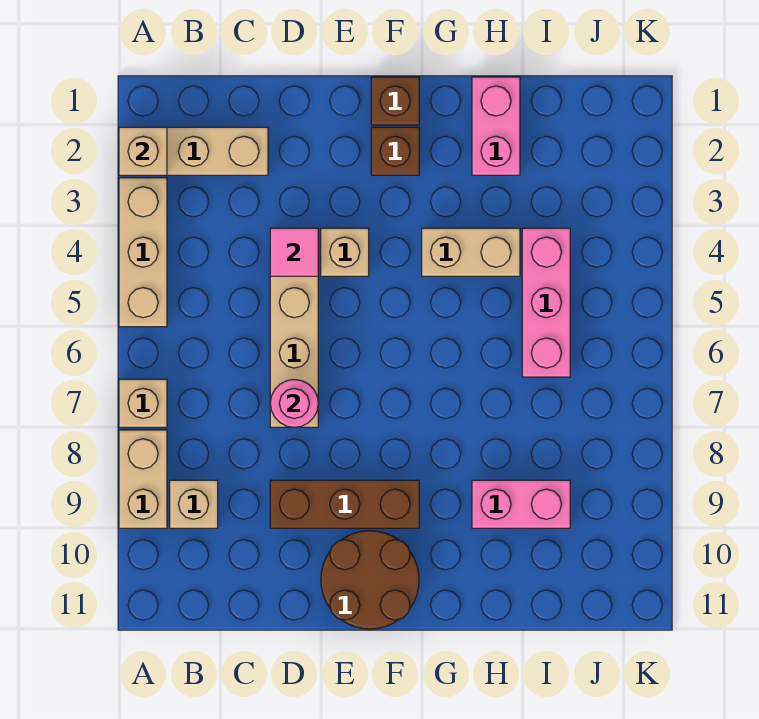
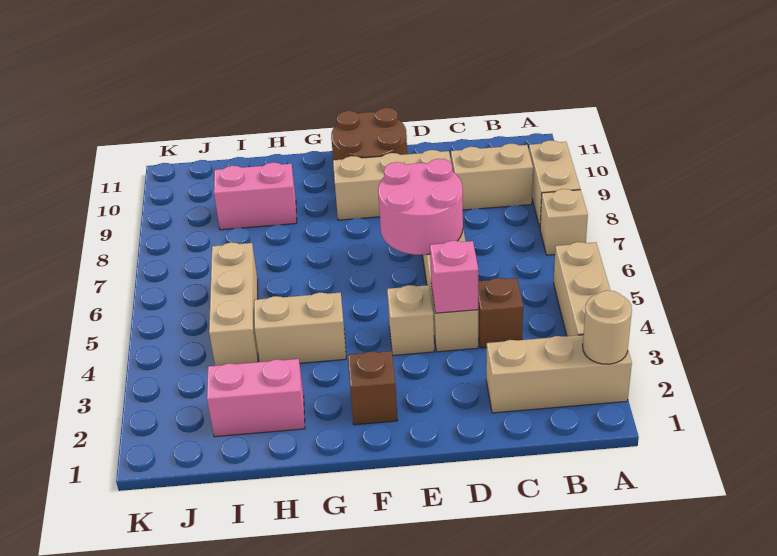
tan 1x1 brick [119,127,167,175] -> tan 1x1 round brick [583,290,632,364]
tan 1x1 brick [170,480,218,528] -> tan 1x2 brick [451,144,533,210]
pink 1x1 tile [270,228,318,276] -> pink 1x1 brick [430,241,478,313]
pink 1x1 round brick [270,379,318,427] -> pink 2x2 round brick [378,159,463,255]
brown 1x3 brick [270,480,419,528] -> tan 1x3 brick [333,150,453,220]
brown 1x1 brick [371,77,419,125] -> brown 1x1 brick moved to [478,278,523,348]
pink 1x2 brick [472,77,520,175] -> pink 1x2 brick turned to [207,359,305,437]
pink 1x3 brick [522,228,570,377] -> tan 1x3 brick [209,242,258,366]

